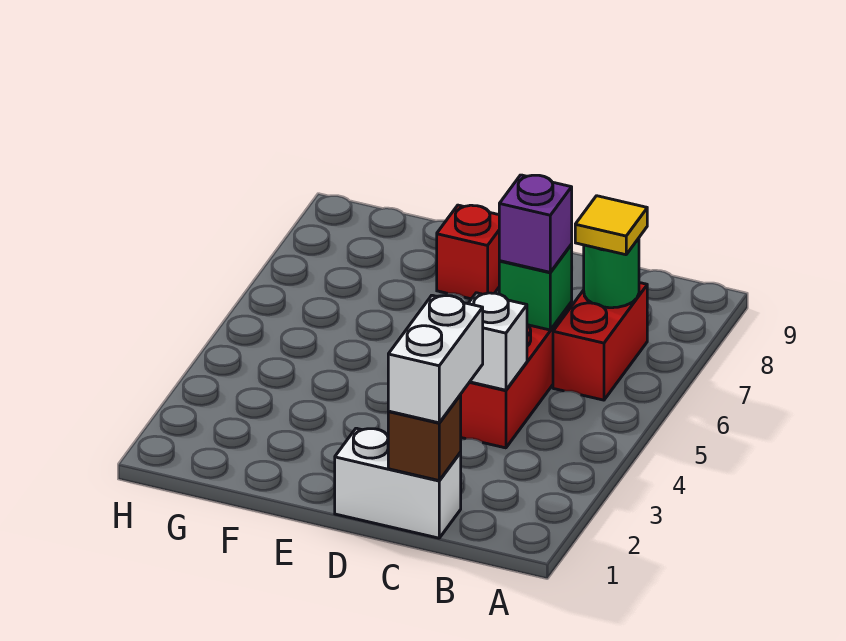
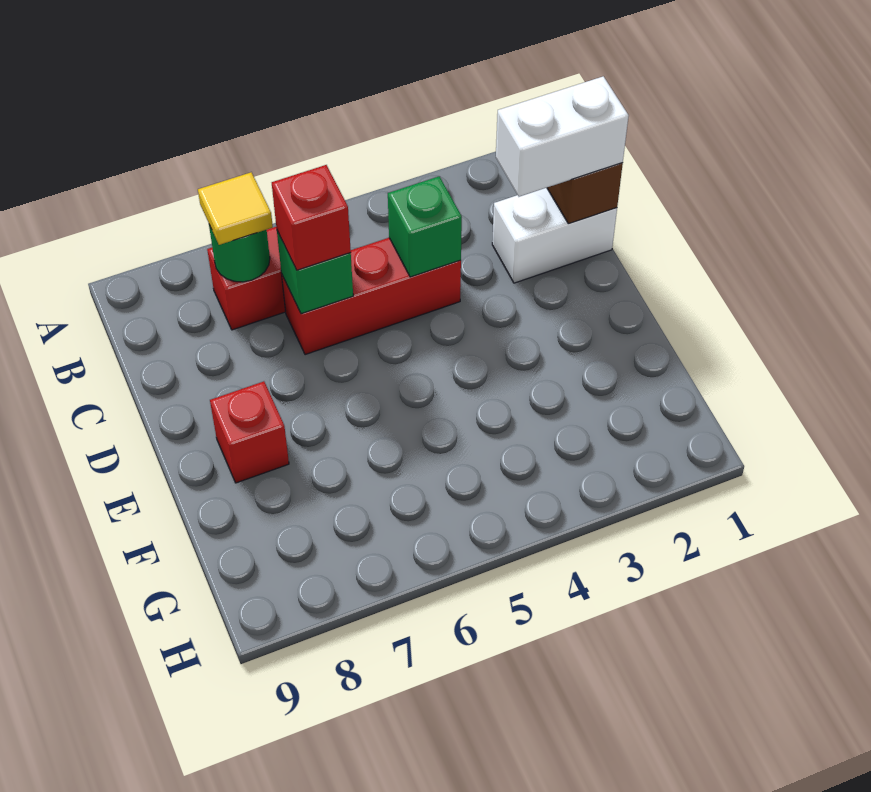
white 1x2 brick [335,428,461,538] -> white 1x2 brick turned to [492,188,617,283]
white 1x1 brick [468,293,527,390] -> green 1x1 brick [388,176,462,277]
purple 1x1 brick [499,175,572,272] -> red 1x1 brick [272,165,351,270]

